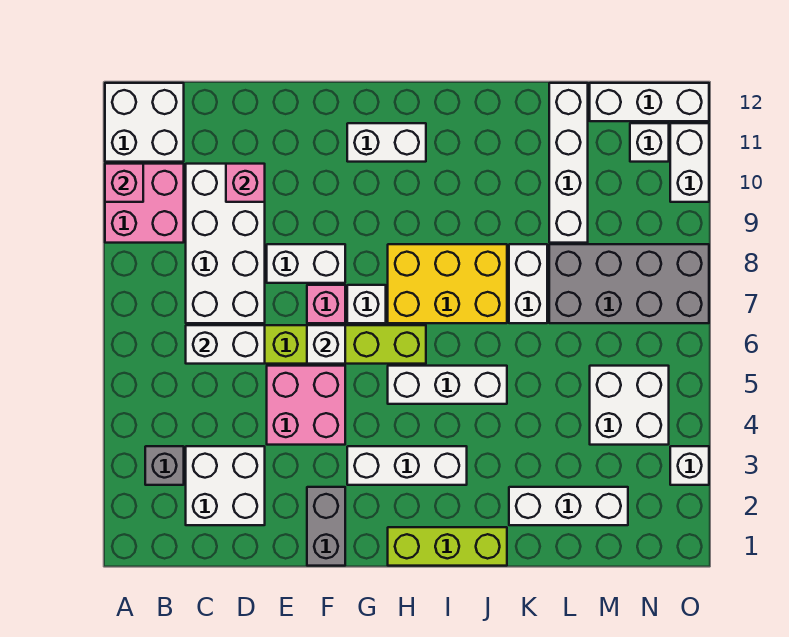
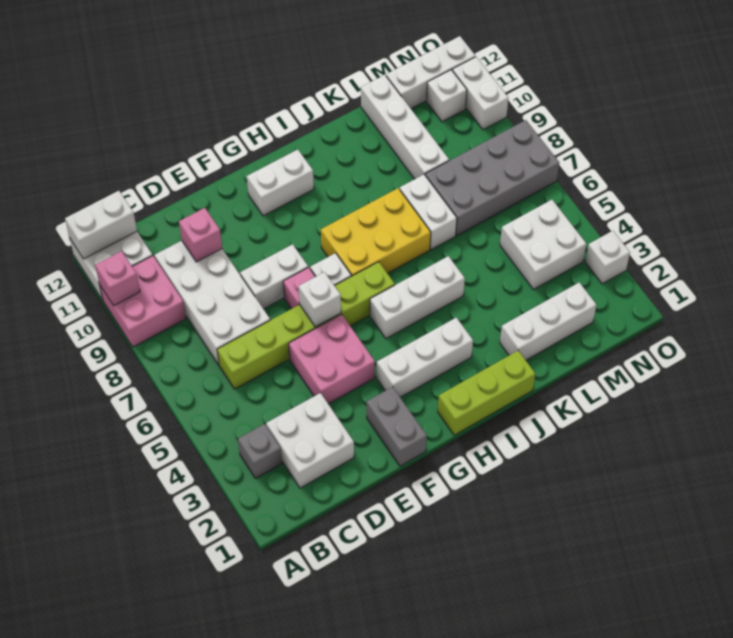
white 1x2 brick [186,325,265,364] -> white 1x2 brick moved to [65,191,137,259]

